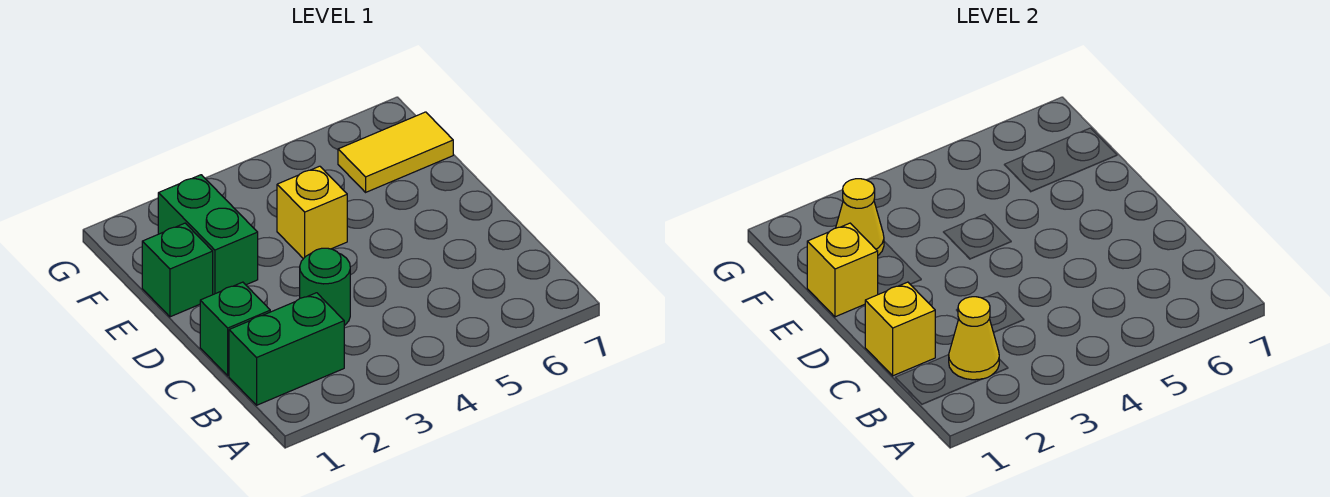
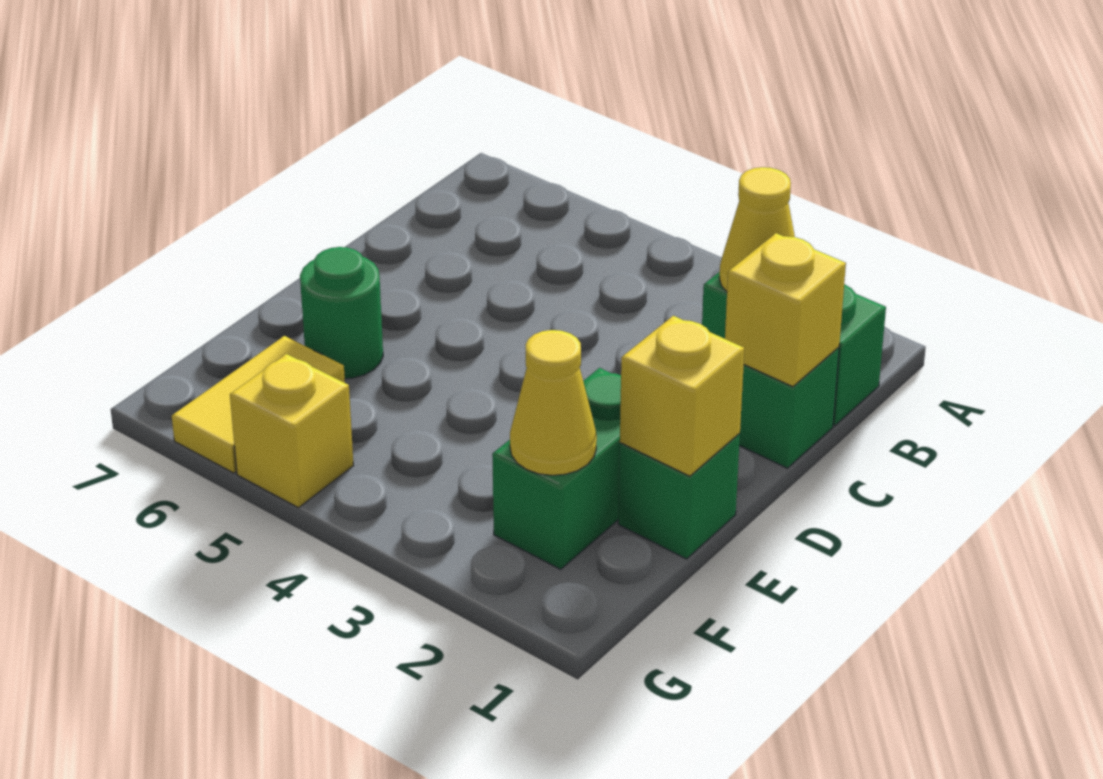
green 1x1 round brick [300,248,350,326] -> green 1x1 round brick moved to [300,247,383,379]
yellow 1x1 brick [277,166,347,259] -> yellow 1x1 brick moved to [230,354,354,508]
yellow 1x2 tile [338,112,453,192] -> yellow 1x2 tile turned to [172,336,345,473]

